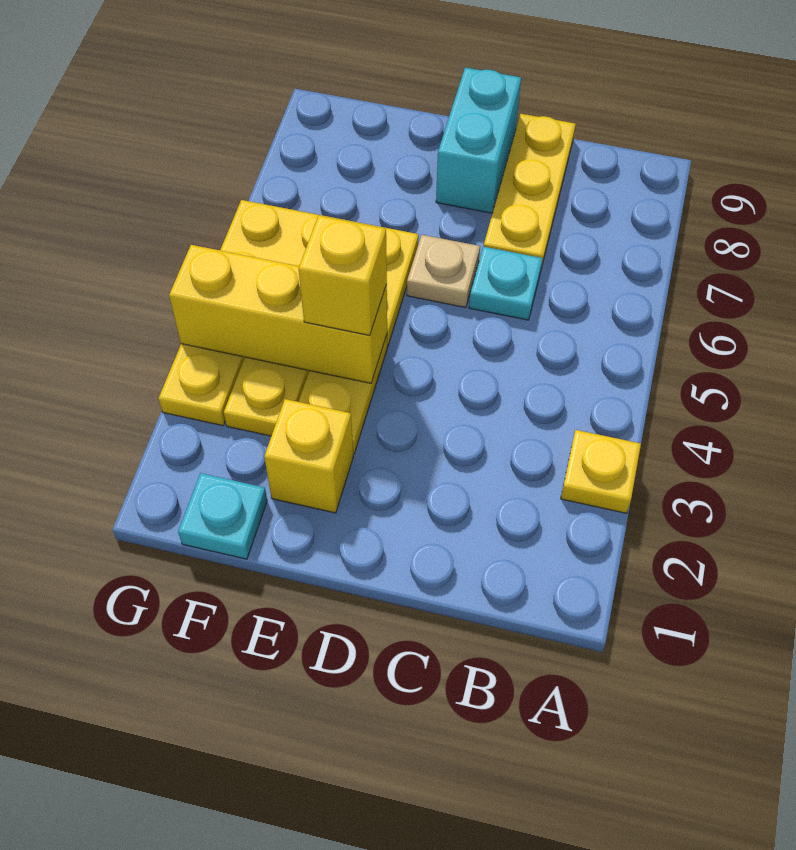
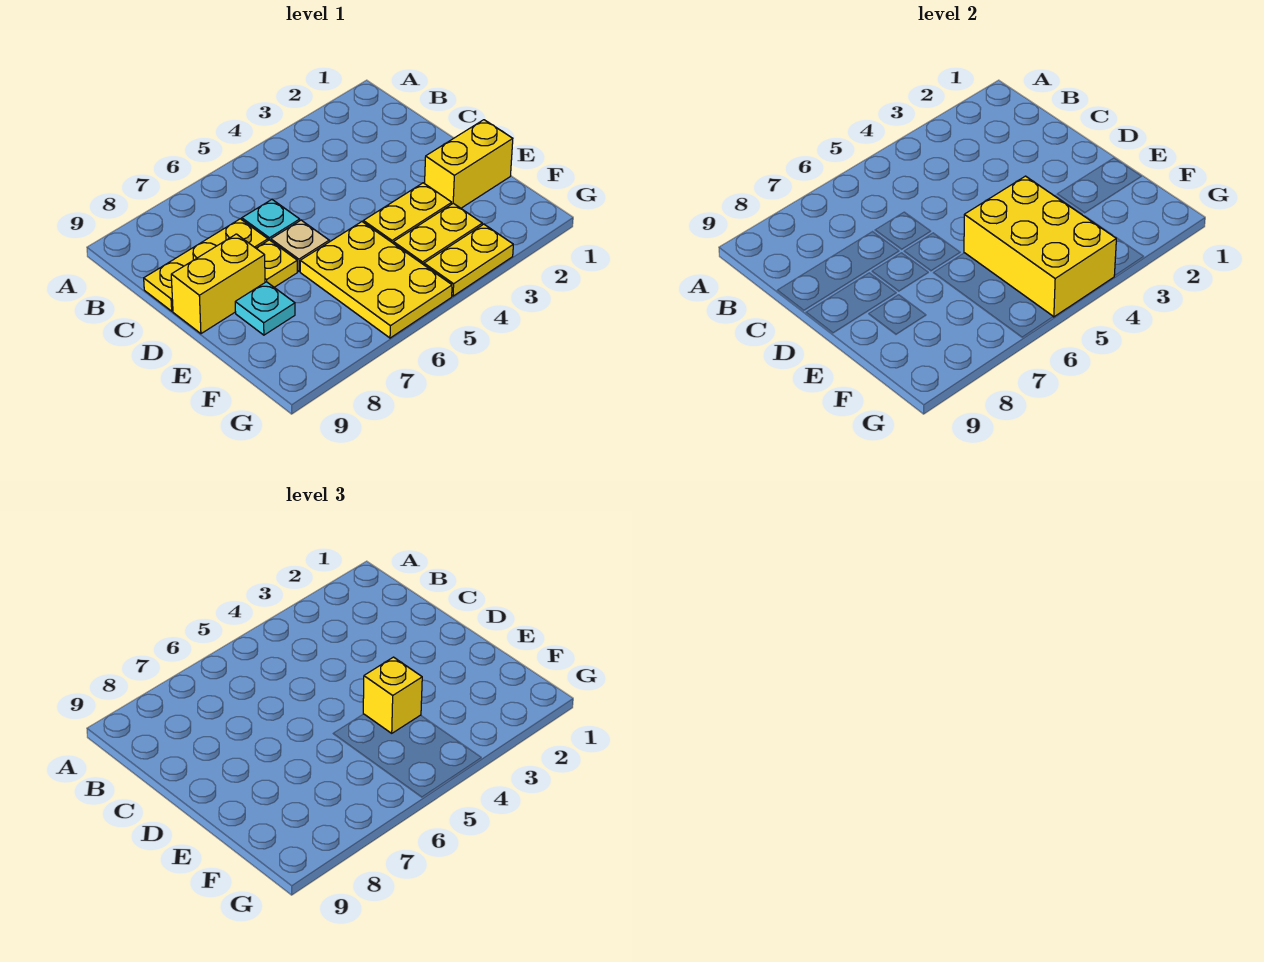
yellow 1x1 plate [561,430,641,513] -> yellow 1x1 plate moved to [256,240,297,287]
cyan 1x2 brick [436,68,521,213] -> yellow 1x2 brick [171,234,265,334]
yellow 1x1 brick [264,399,353,513] -> yellow 1x2 brick [425,120,513,208]
yellow 1x3 brick [169,245,387,383] -> yellow 2x3 brick [964,176,1116,317]
cyan 1x1 plate [178,473,267,559] -> cyan 1x1 plate moved to [235,282,295,335]

